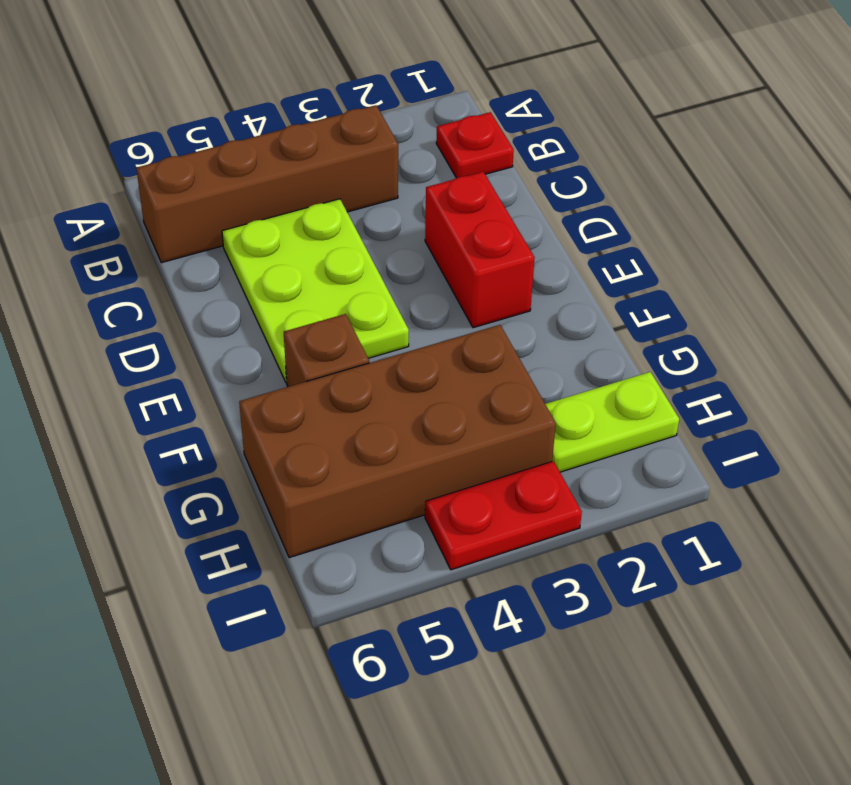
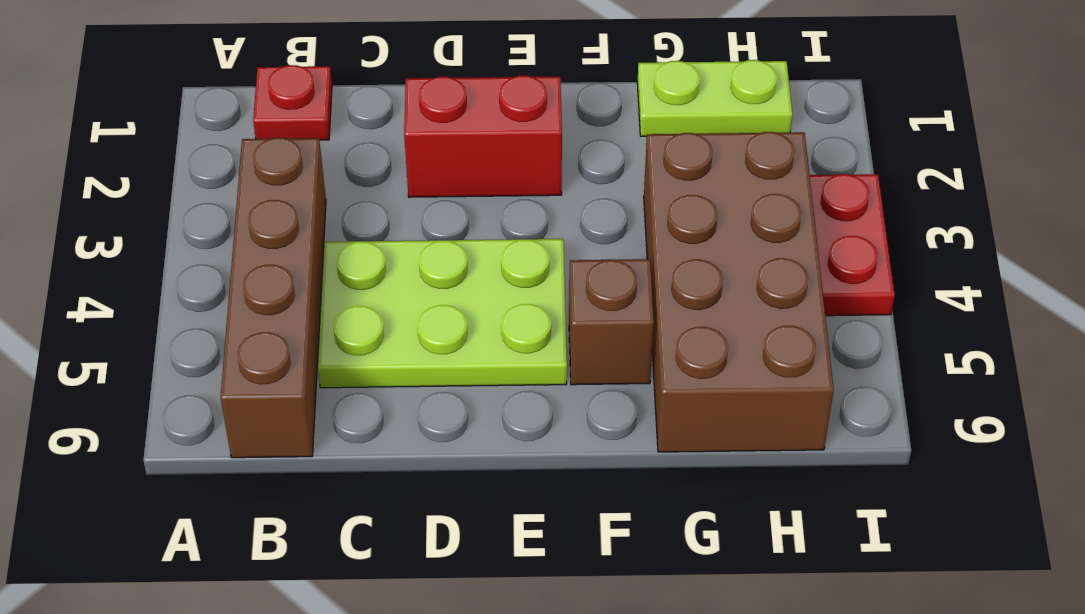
lime 1x2 plate [545,372,679,472] -> lime 1x2 plate turned to [637,60,792,136]

